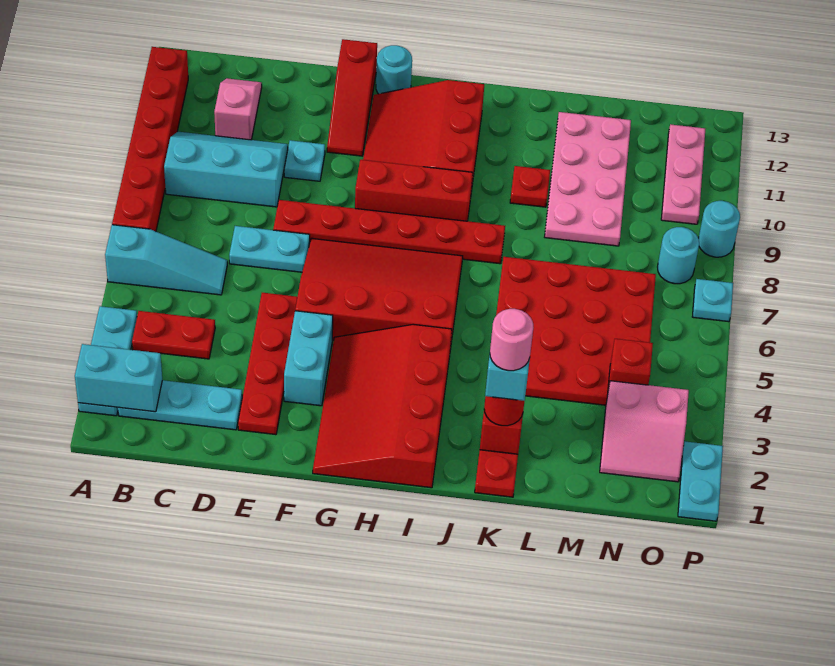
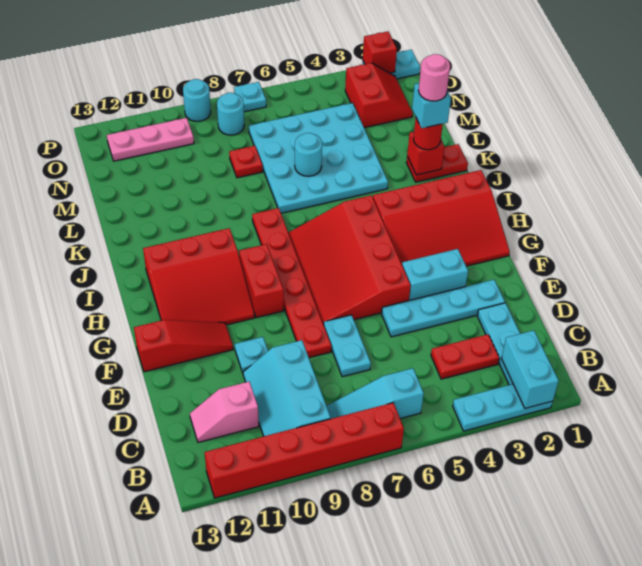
cyan 1x3 slope [105,225,227,295] -> cyan 1x3 slope turned to [327,368,424,419]
red 1x2 plate [132,311,215,359] -> red 1x2 plate turned to [431,334,499,379]
red 1x4 plate [238,293,297,435] -> cyan 1x4 plate [382,280,505,337]
red 1x3 brick [355,160,473,221] -> red 1x2 brick [239,244,284,318]
cyan 1x1 round brick [376,45,412,94] -> cyan 1x1 round brick moved to [295,133,322,176]
red 4x4 plate [496,257,656,405] -> cyan 4x4 plate [249,103,388,213]
red 1x1 plate [510,166,550,207] -> red 1x1 plate moved to [229,146,263,178]
pink 2x4 plate [545,112,631,246] -> none
pink 2x2 slope [600,381,689,482] -> red 2x2 slope [345,63,413,128]
red 1x1 brick [608,339,653,390] -> red 1x1 brick moved to [363,31,397,73]

